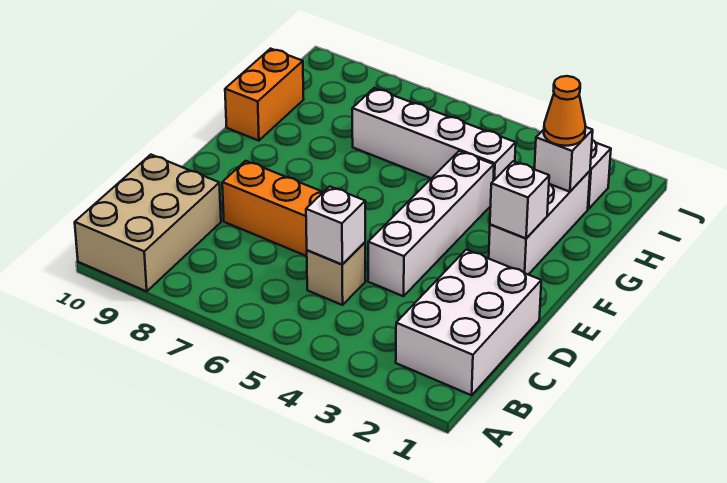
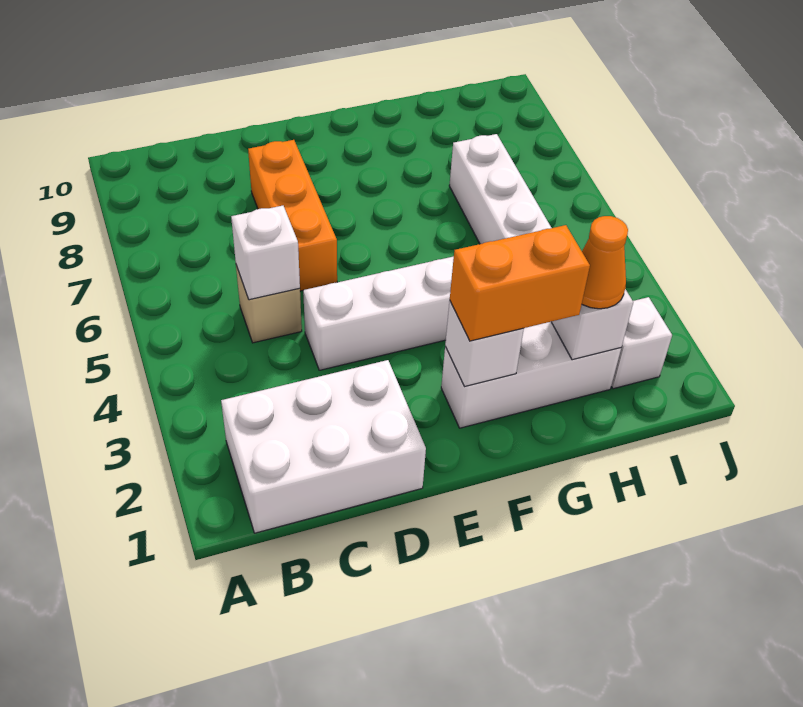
tan 2x3 brick [75,155,221,291] -> none
orange 1x2 brick [225,49,304,141] -> orange 1x2 brick moved to [450,225,590,341]

